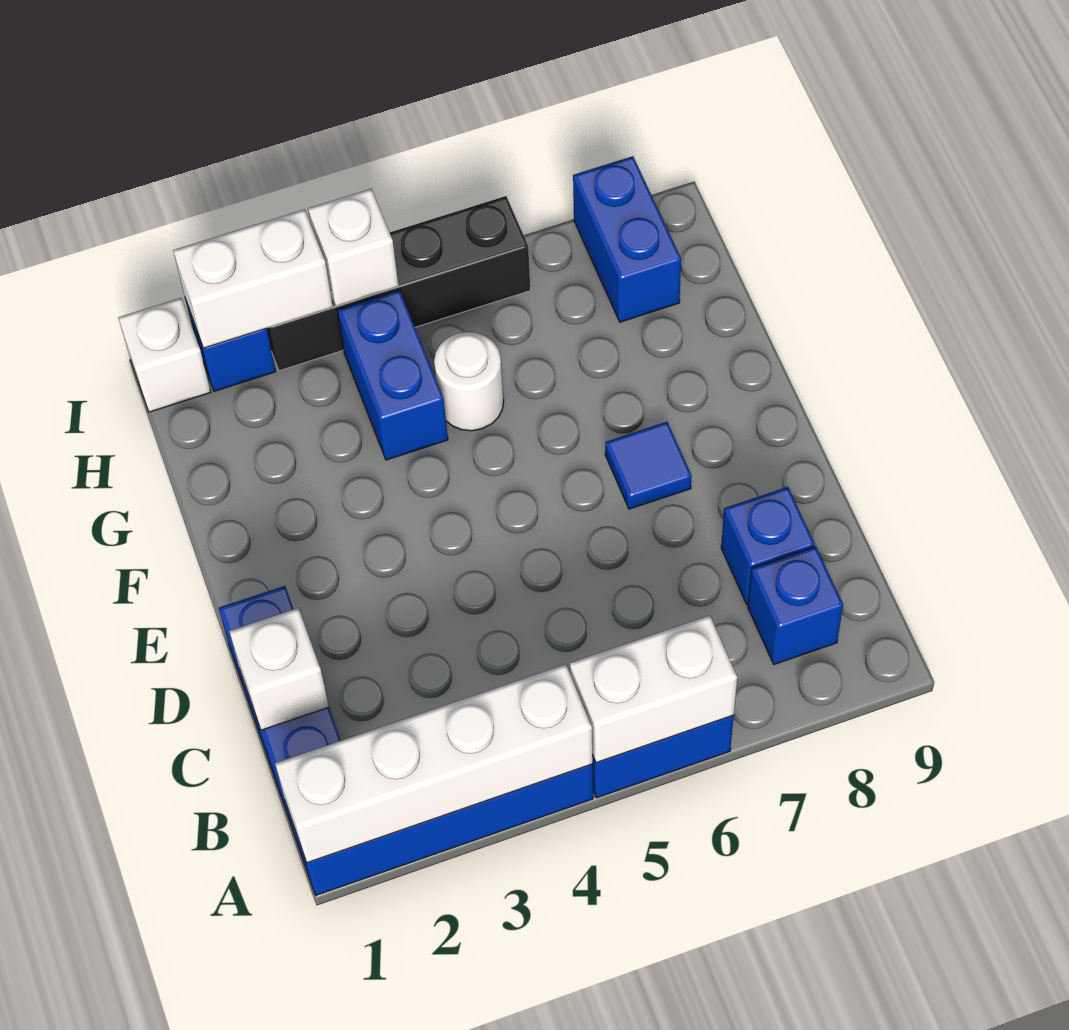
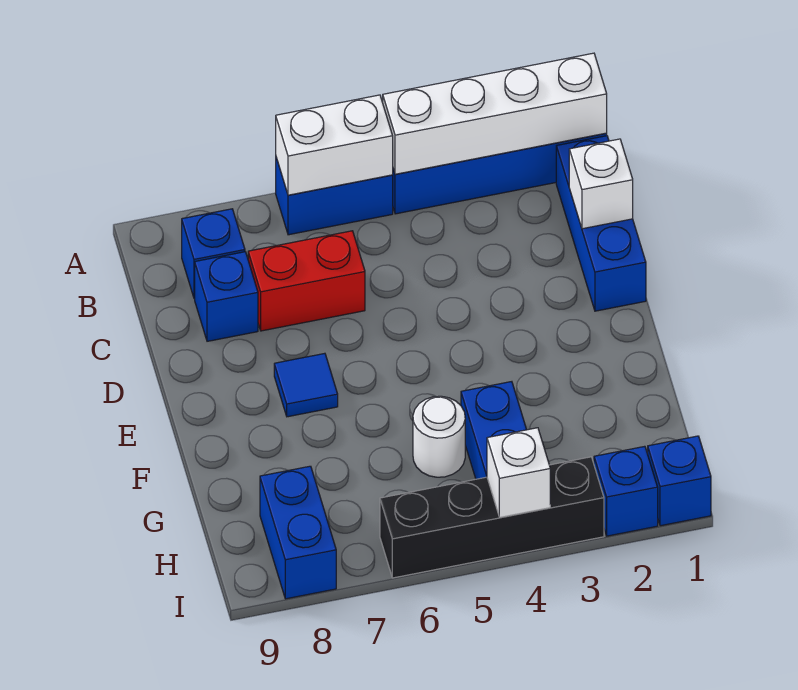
none -> red 1x2 brick [248,231,365,331]
white 1x1 brick [119,298,211,412] -> blue 1x1 brick [648,436,711,526]
white 1x2 brick [173,209,333,348] -> none

